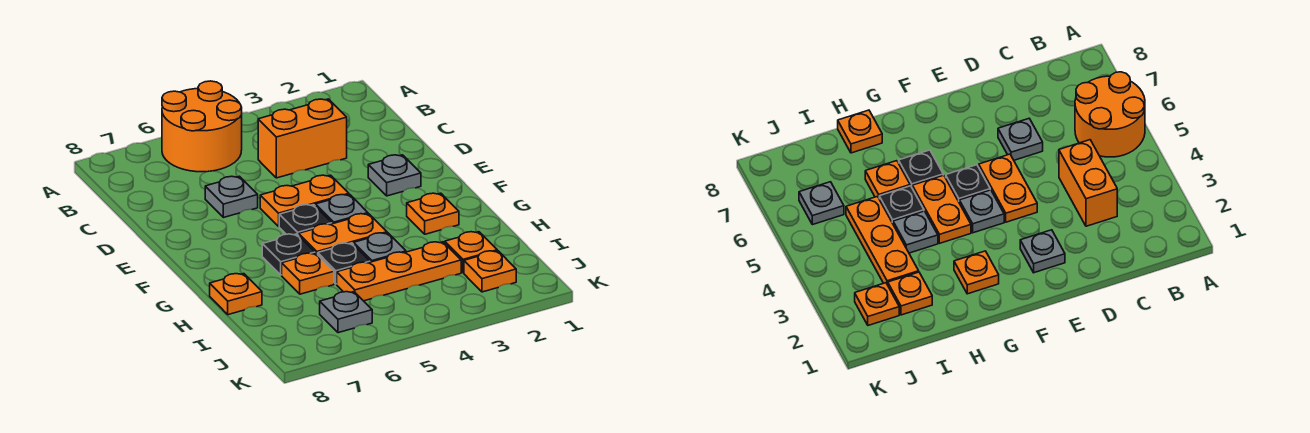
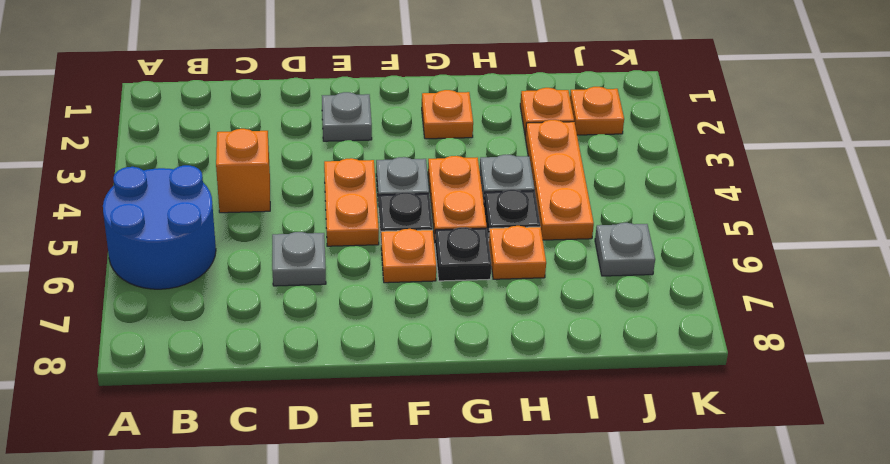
orange 2x2 round brick [162,81,242,172] -> blue 2x2 round brick [103,165,216,289]
orange 1x2 brick [258,99,347,178] -> orange 1x1 brick [216,129,270,213]
orange 1x1 plate [210,274,262,315] -> orange 1x1 plate moved to [381,229,436,283]

